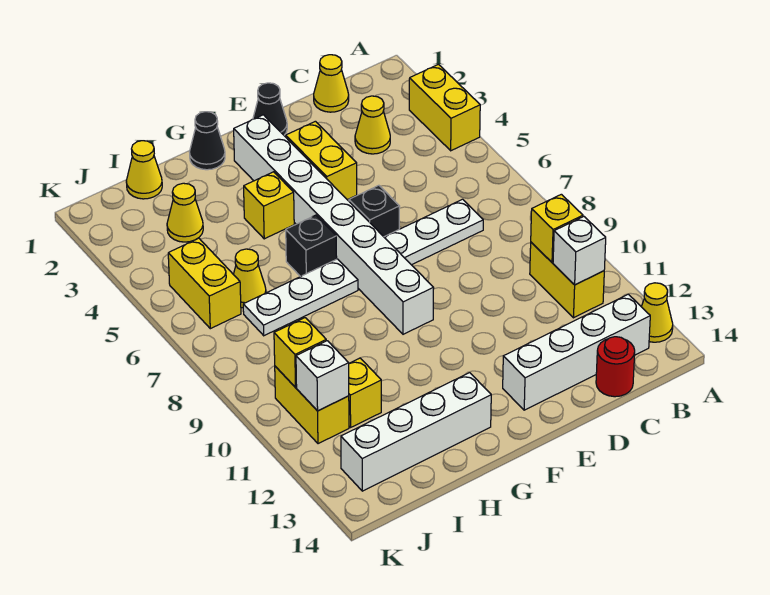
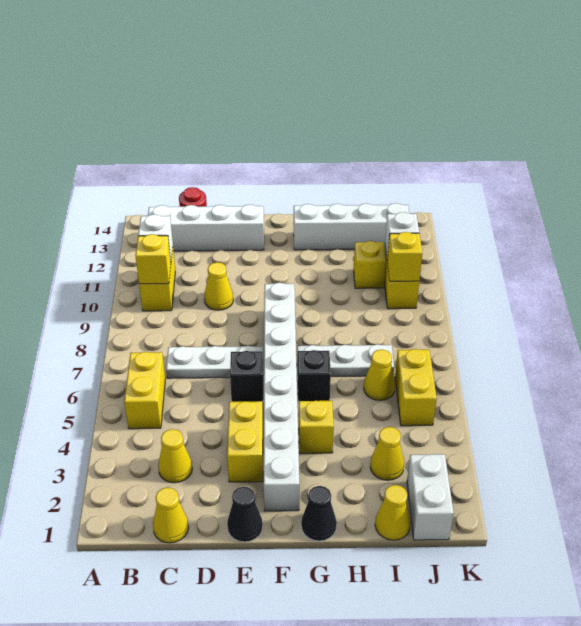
yellow 1x2 brick [409,64,480,151] -> yellow 1x2 brick moved to [124,352,165,429]
yellow 1x1 cone [641,283,673,342] -> yellow 1x1 cone moved to [204,262,233,310]
none -> white 1x2 brick [407,454,454,540]

